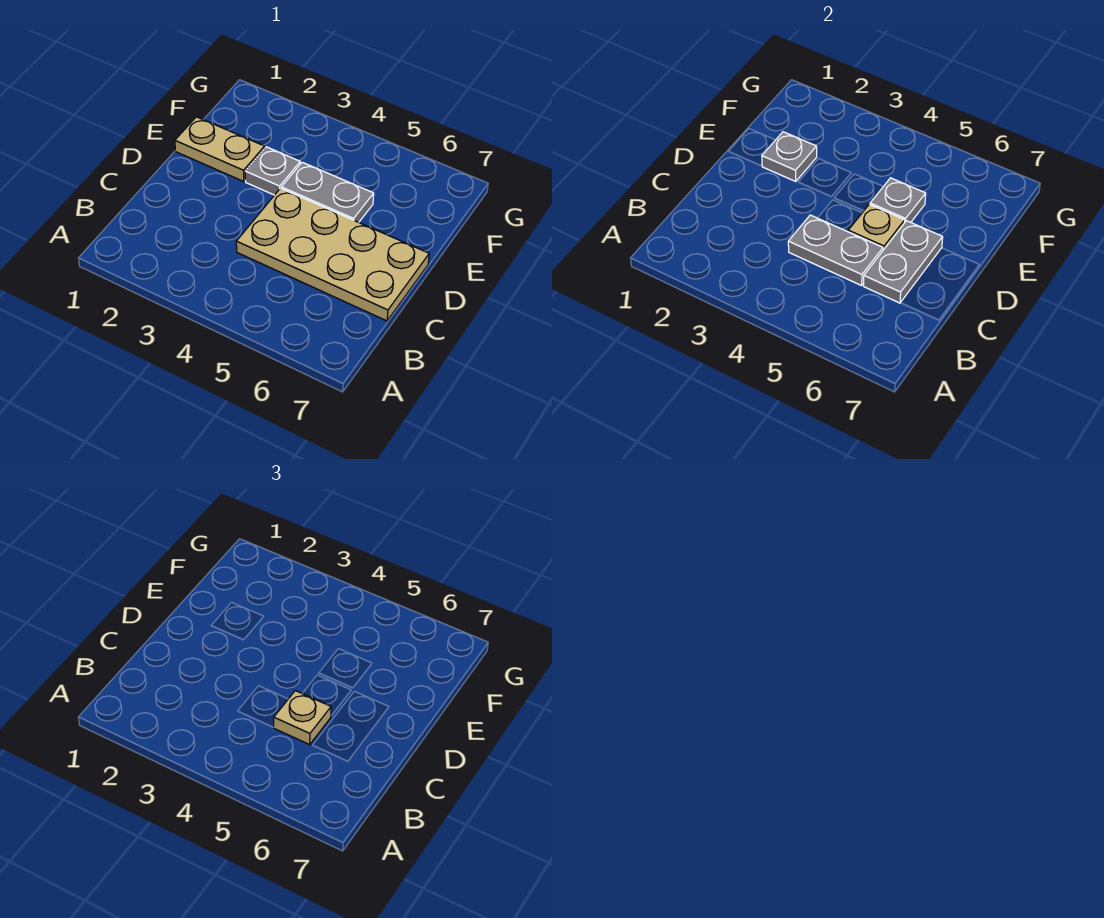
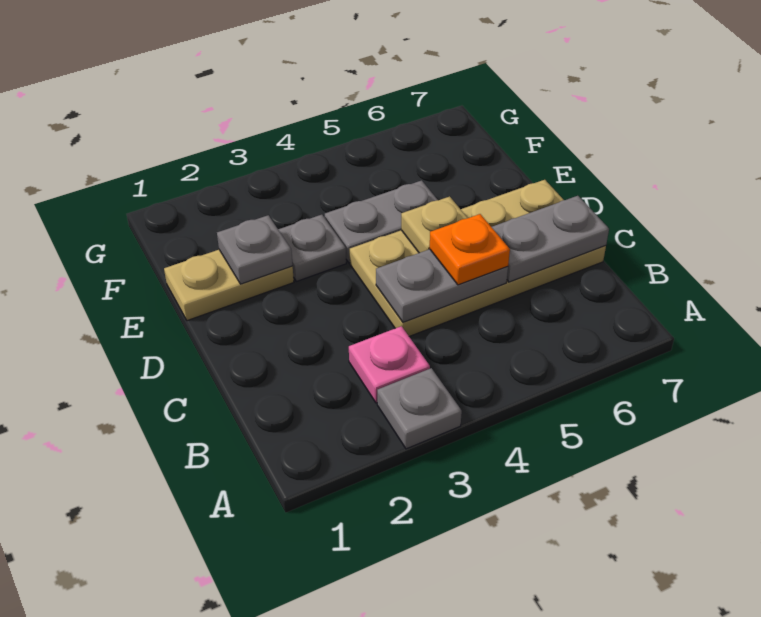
none -> pink 1x1 plate [349,326,430,403]
tan 1x1 plate [273,691,331,745] -> orange 1x1 plate [430,214,510,285]
grey 1x2 plate [864,221,943,303] -> grey 1x2 plate turned to [492,196,609,282]
grey 1x1 plate [870,178,926,222] -> grey 1x1 plate moved to [377,368,462,449]

